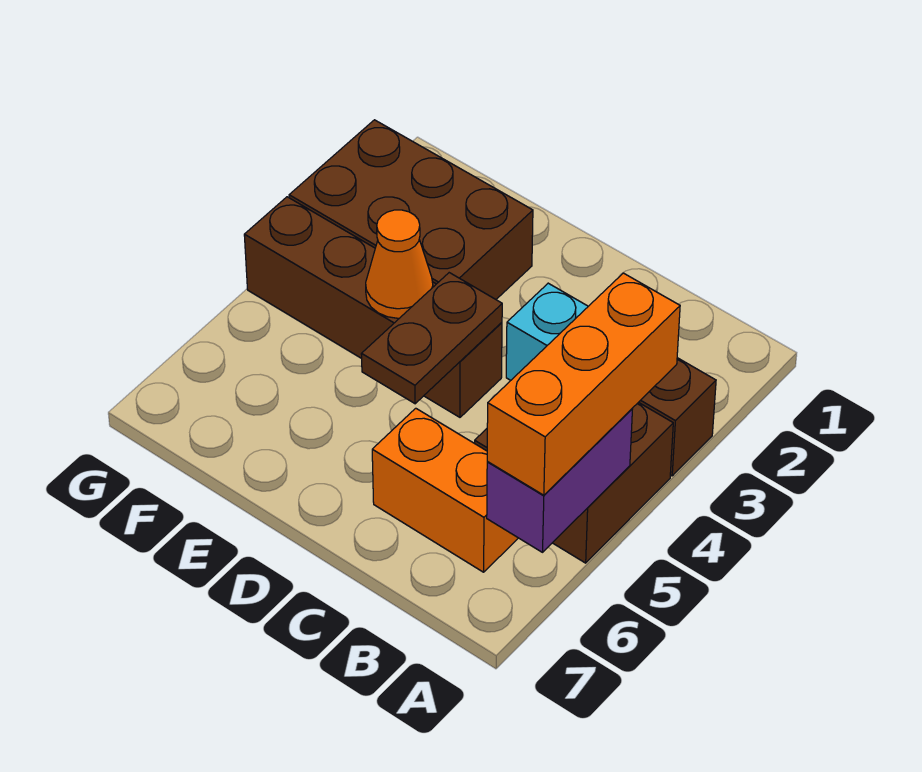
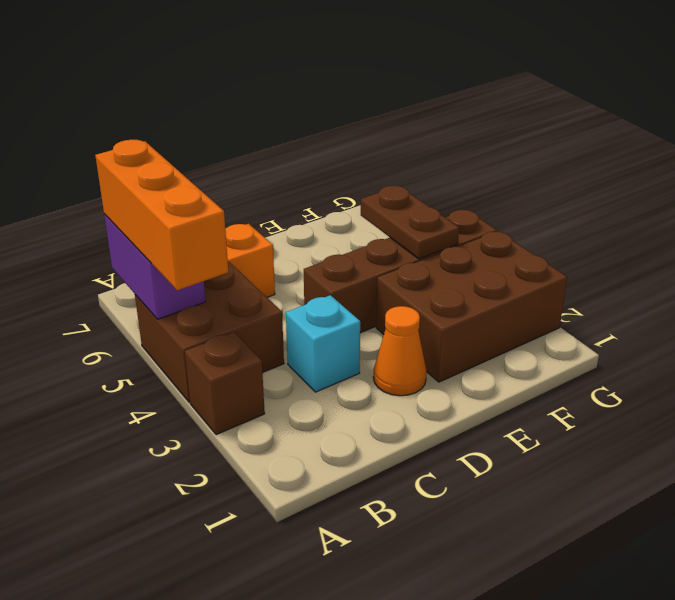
brown 1x2 plate [361,273,502,404] -> brown 1x2 plate moved to [361,186,459,259]
orange 1x1 cone [366,210,433,318] -> orange 1x1 cone moved to [373,306,427,396]

